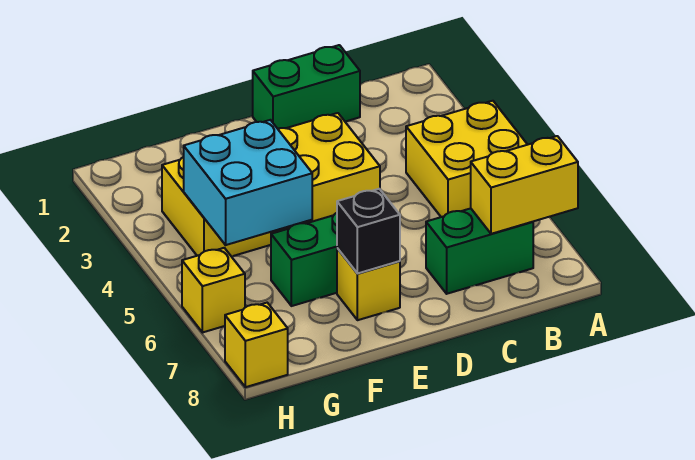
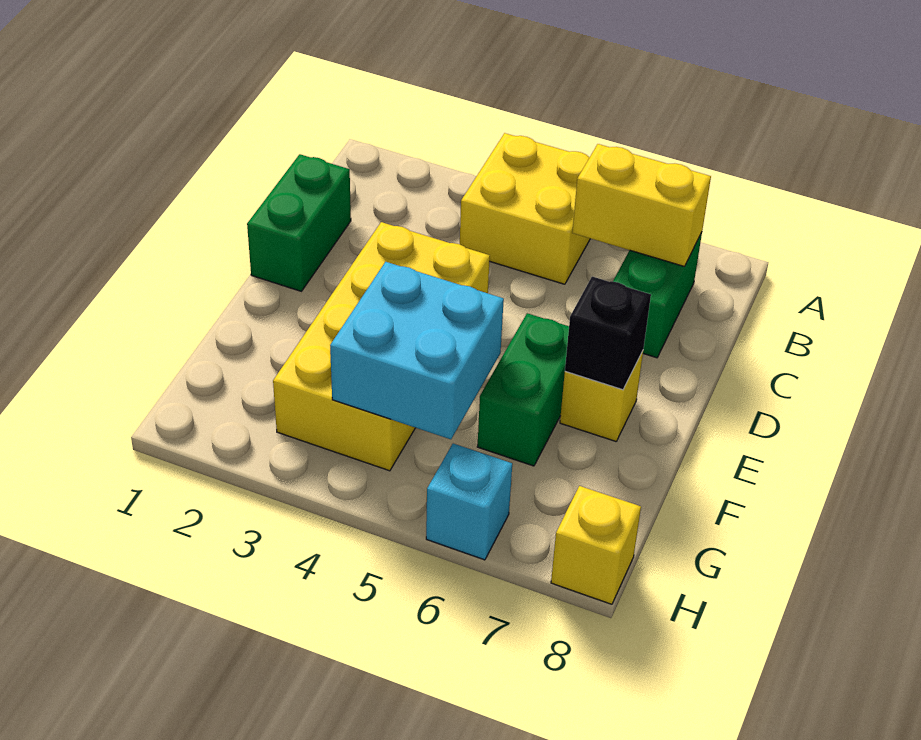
yellow 1x2 brick [471,136,578,234] -> yellow 1x2 brick turned to [572,144,711,266]
yellow 1x1 brick [182,248,245,333] -> cyan 1x1 brick [426,444,512,560]

